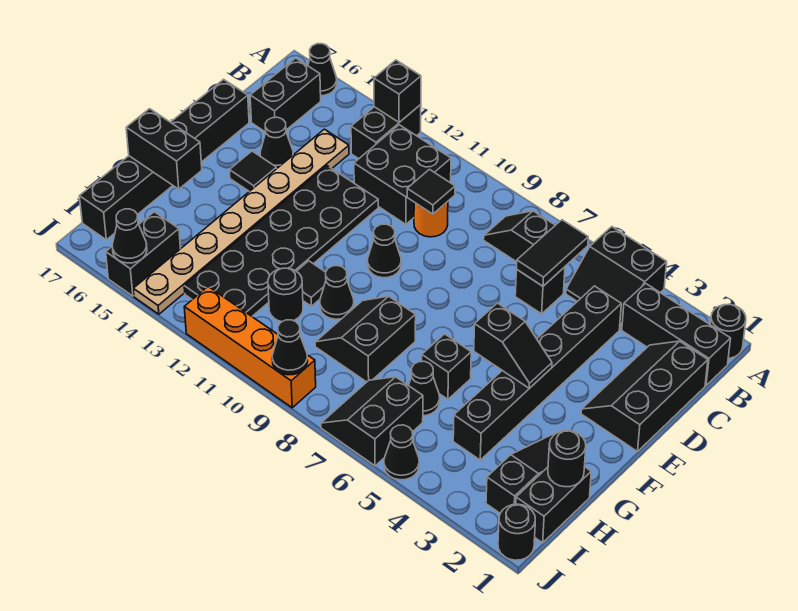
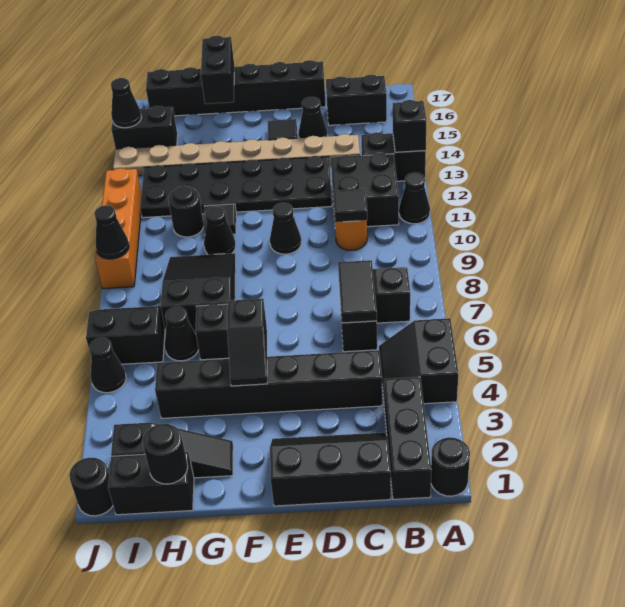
black 1x1 cone [308,44,337,96] -> black 1x1 cone moved to [399,173,430,224]
black 1x2 tile [517,220,588,286] -> black 1x2 tile turned to [338,260,377,323]
black 2x2 slope [315,296,416,382] -> black 2x3 slope [161,253,236,334]

